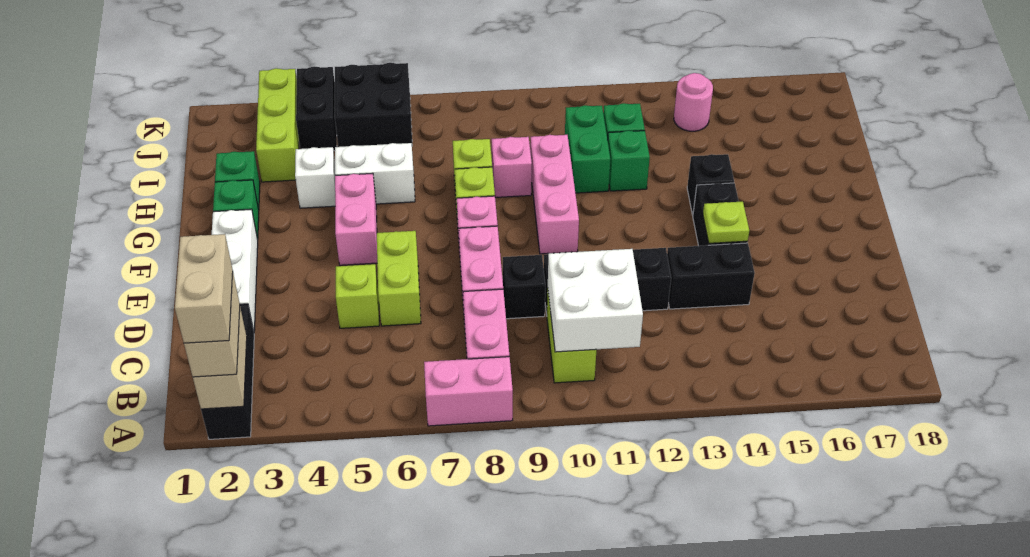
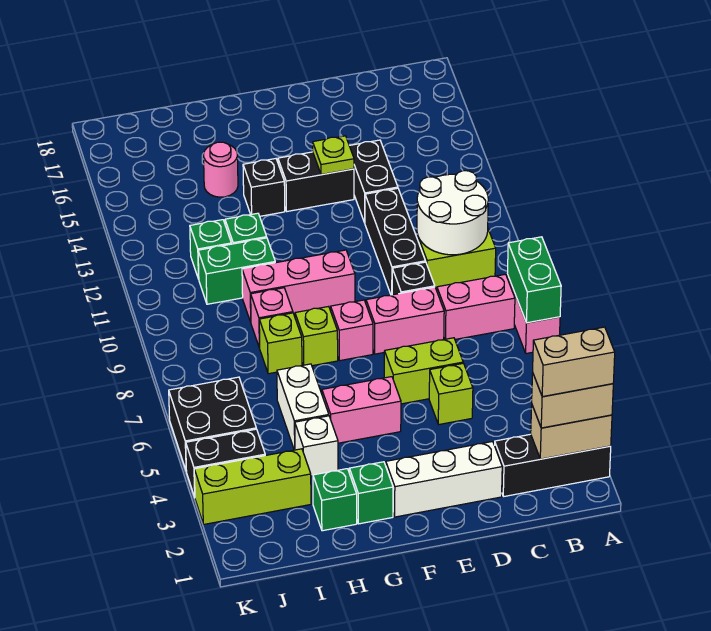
none -> green 1x2 brick [507,237,561,323]
white 2x2 brick [548,249,643,352] -> white 2x2 round brick [417,171,488,255]
pink 1x1 round brick [674,73,713,131] -> pink 1x1 round brick moved to [203,142,238,197]

